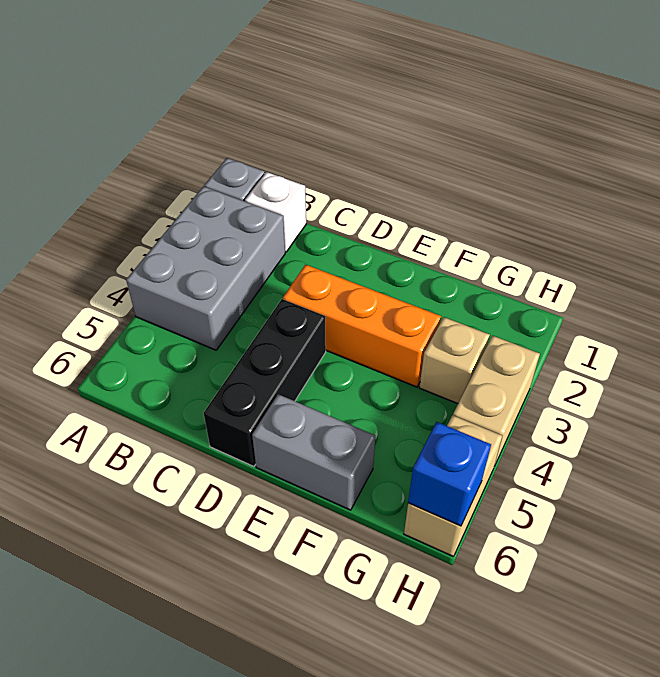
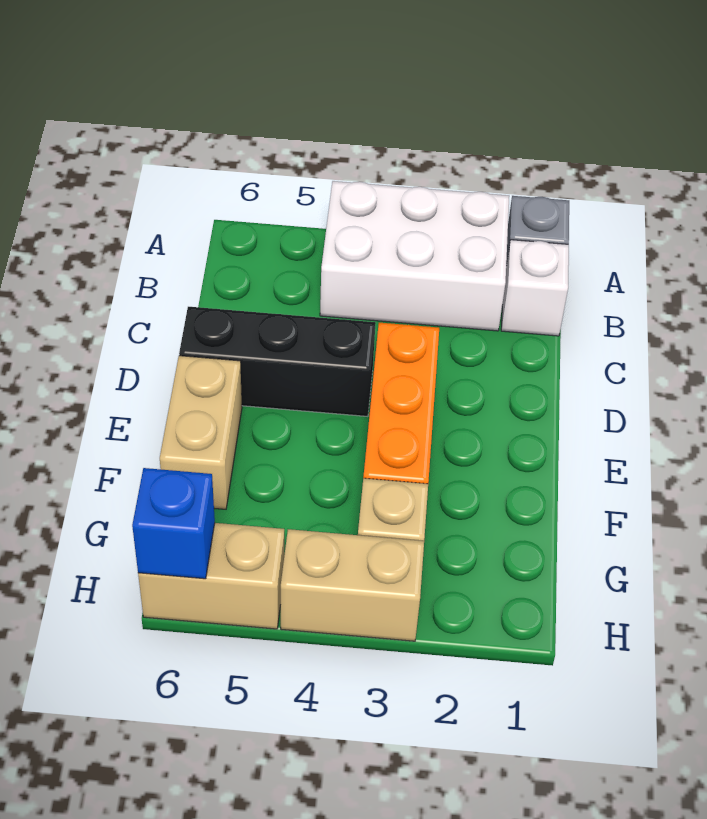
grey 2x3 brick [126,186,285,350] -> white 2x3 brick [320,181,509,331]
grey 1x2 brick [252,394,375,510] -> tan 1x2 brick [160,356,242,509]

